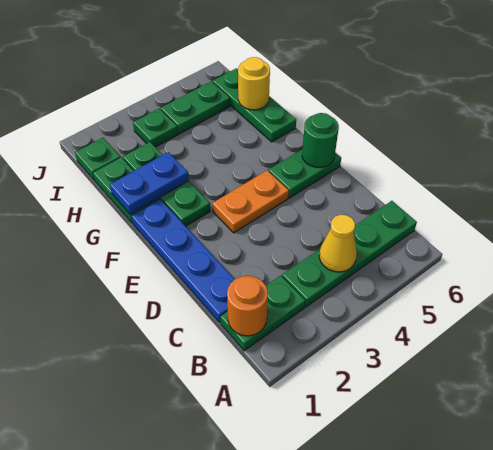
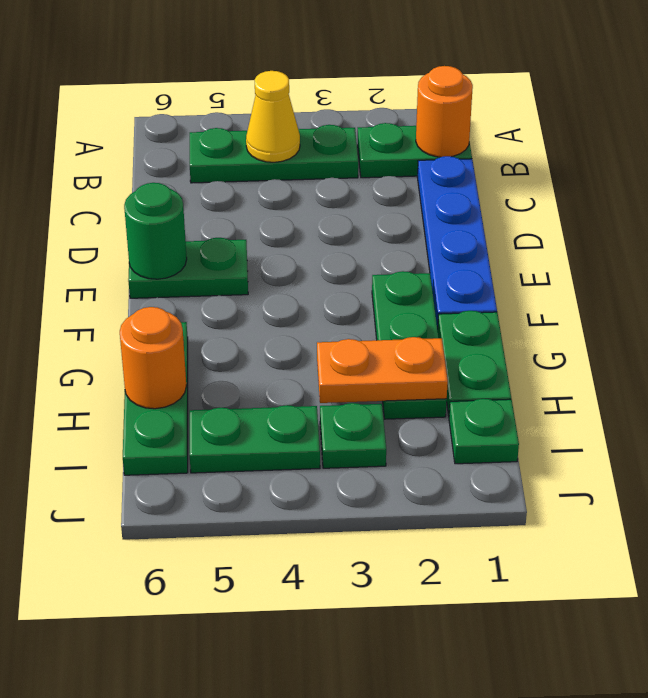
green 1x4 plate [282,201,417,307] -> green 1x3 plate [190,125,358,183]
orange 1x2 plate [212,170,289,233] -> orange 1x2 plate moved to [317,337,448,403]
blue 1x2 plate [110,152,189,214] -> none
yellow 1x1 round brick [238,57,270,110] -> orange 1x1 round brick [120,307,186,409]

